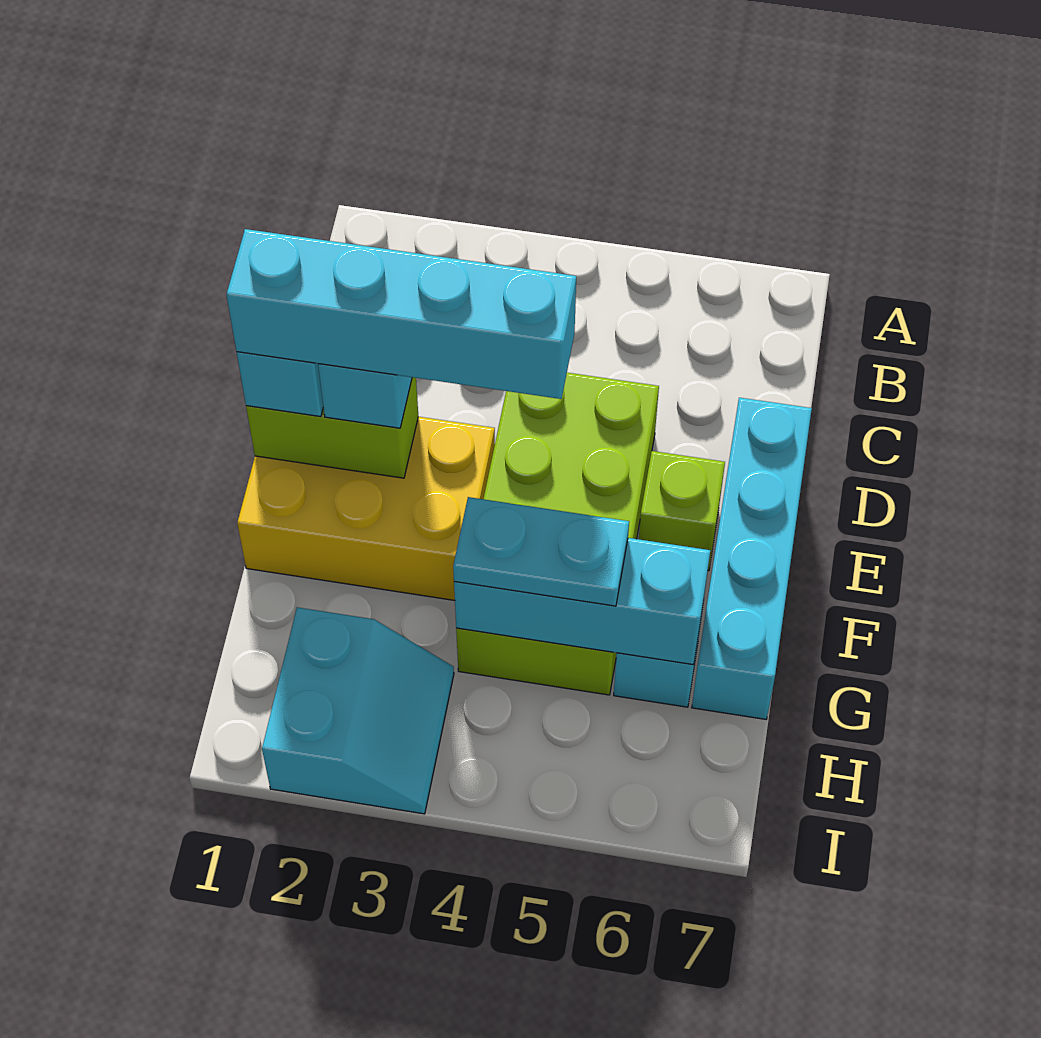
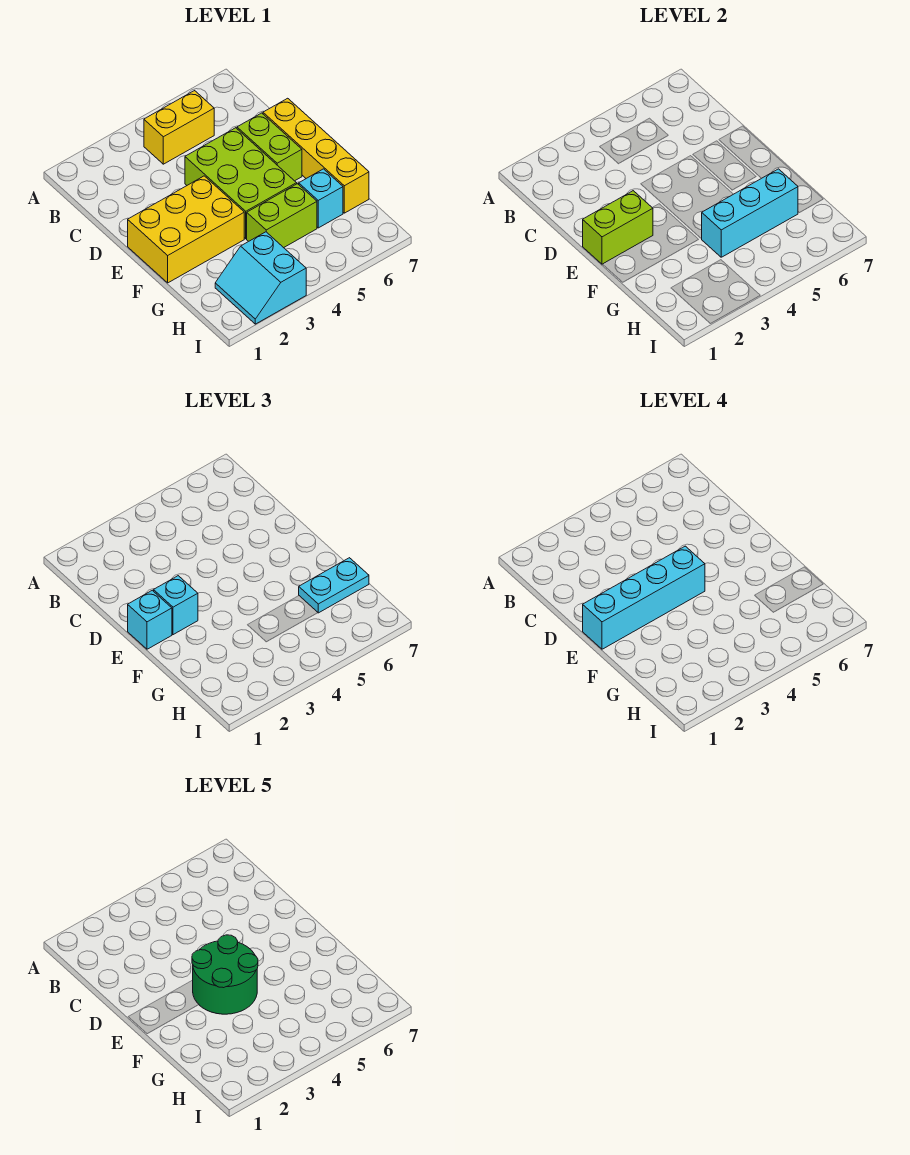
none -> yellow 1x2 brick [144,91,214,164]
cyan 1x4 brick [692,398,812,719] -> yellow 1x4 brick [263,98,369,213]
none -> green 2x2 round brick [192,935,258,1014]
lime 1x1 brick [639,451,725,571] -> lime 1x2 brick [237,113,302,181]
cyan 1x2 plate [453,497,629,606] -> cyan 1x2 plate moved to [299,558,369,613]
cyan 2x2 slope [262,607,454,814] -> cyan 2x2 slope turned to [215,232,306,324]

